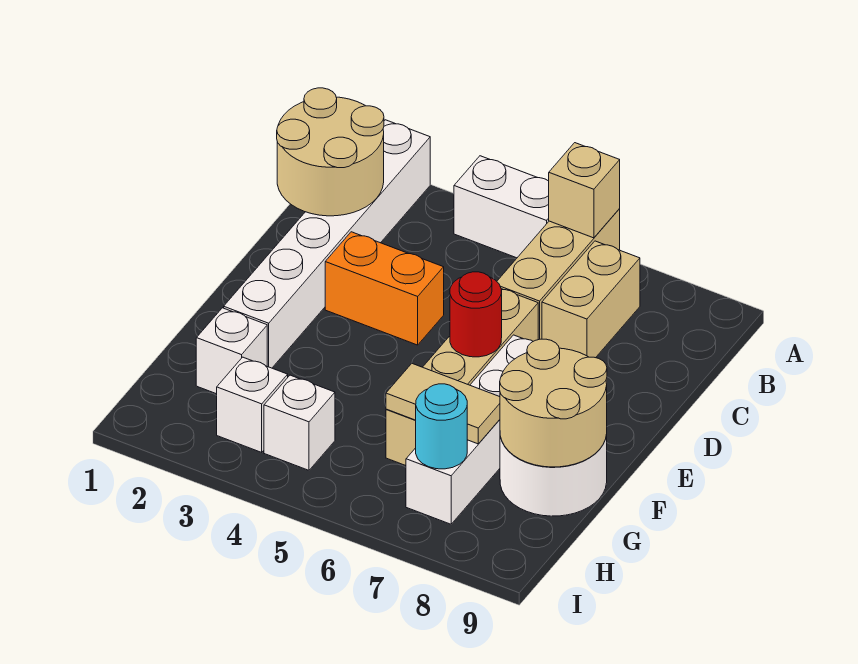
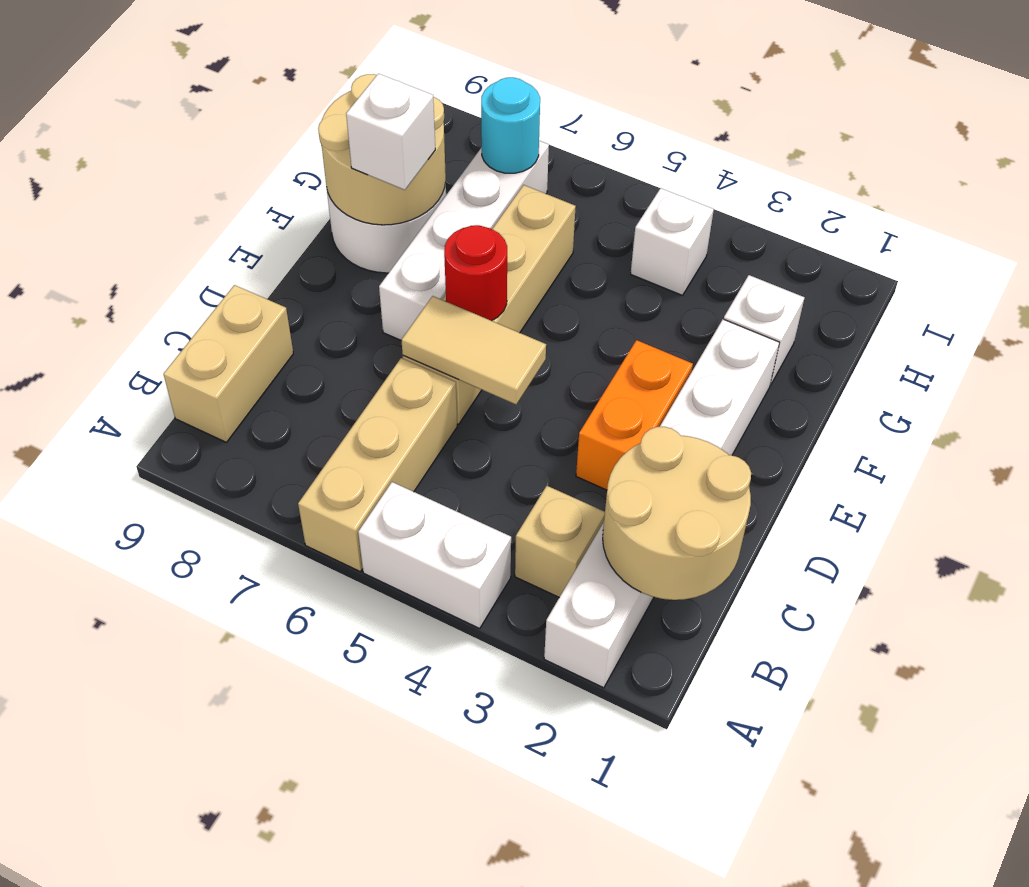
tan 1x1 brick [549,143,620,238] -> tan 1x1 brick moved to [515,486,605,597]
tan 1x2 brick [542,241,640,358] -> tan 1x2 brick moved to [163,285,293,442]
orange 1x2 brick [325,232,444,345] -> orange 1x2 brick turned to [576,340,693,490]
tan 1x2 tile [386,364,500,444] -> tan 1x2 tile moved to [401,296,546,404]
white 1x1 brick [217,357,288,452] -> white 1x1 brick moved to [346,74,435,190]

